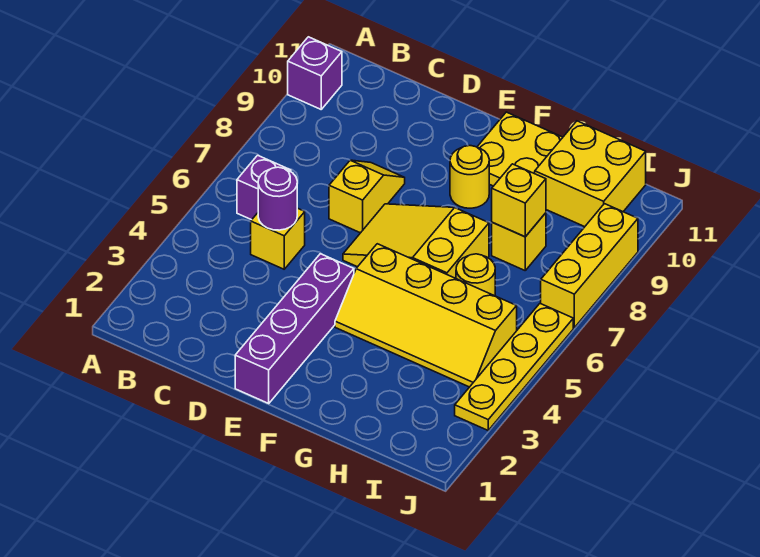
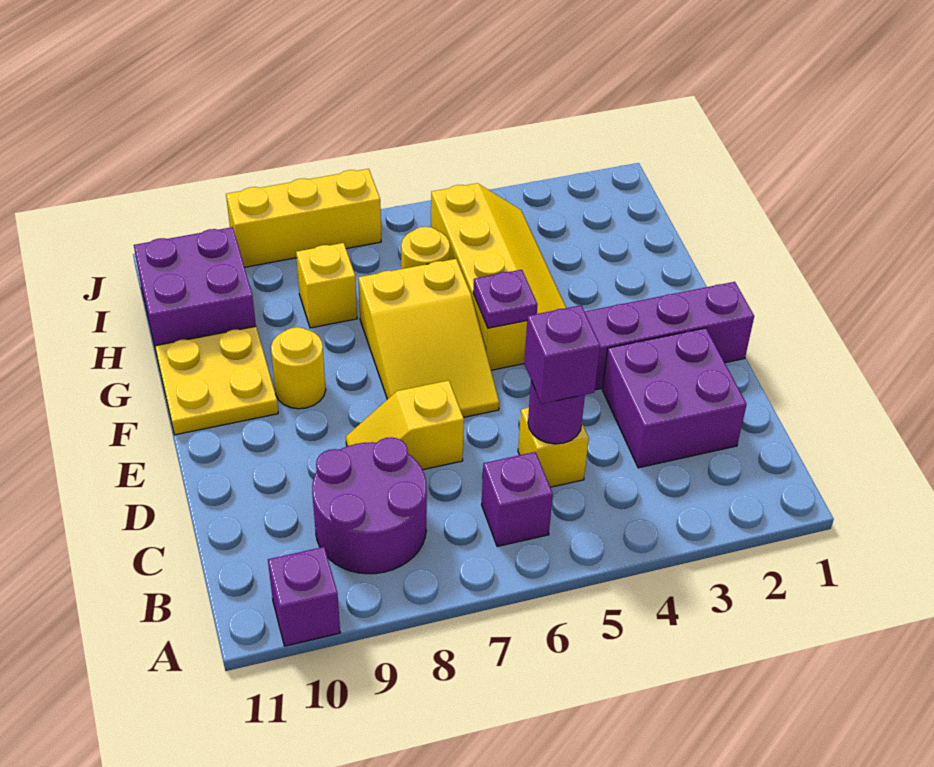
none -> purple 2x2 round brick [312,437,427,574]
none -> purple 2x2 brick [602,328,747,468]
none -> purple 1x1 brick [524,305,600,404]
none -> purple 1x1 plate [473,270,537,328]
yellow 1x1 brick [492,164,546,237] -> none
yellow 2x2 brick [535,121,646,227] -> purple 2x2 brick [134,227,256,350]
yellow 1x4 plate [455,303,573,430] -> none

